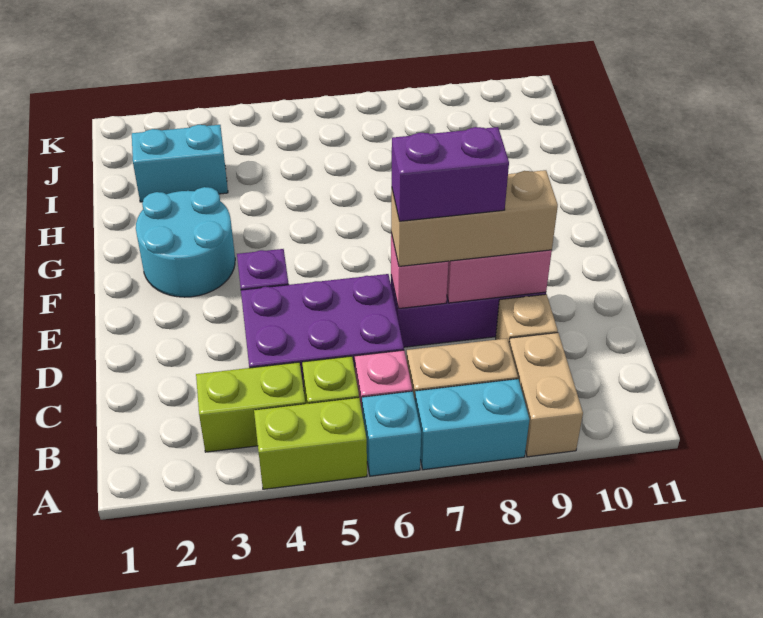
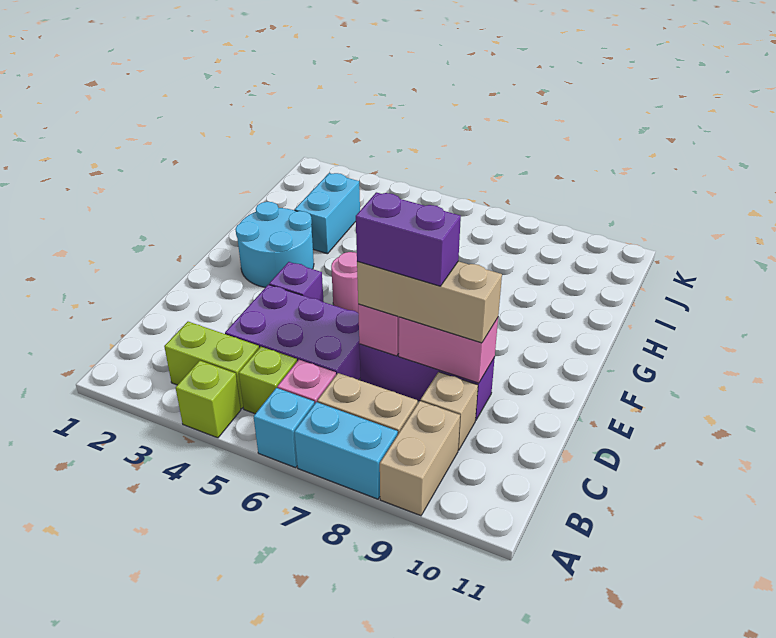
lime 1x2 brick [254,398,367,489] -> lime 1x1 brick [176,361,241,438]
none -> pink 1x1 round brick [331,252,358,313]
cyan 1x2 brick [132,125,228,202] -> cyan 1x2 brick turned to [295,173,360,254]

